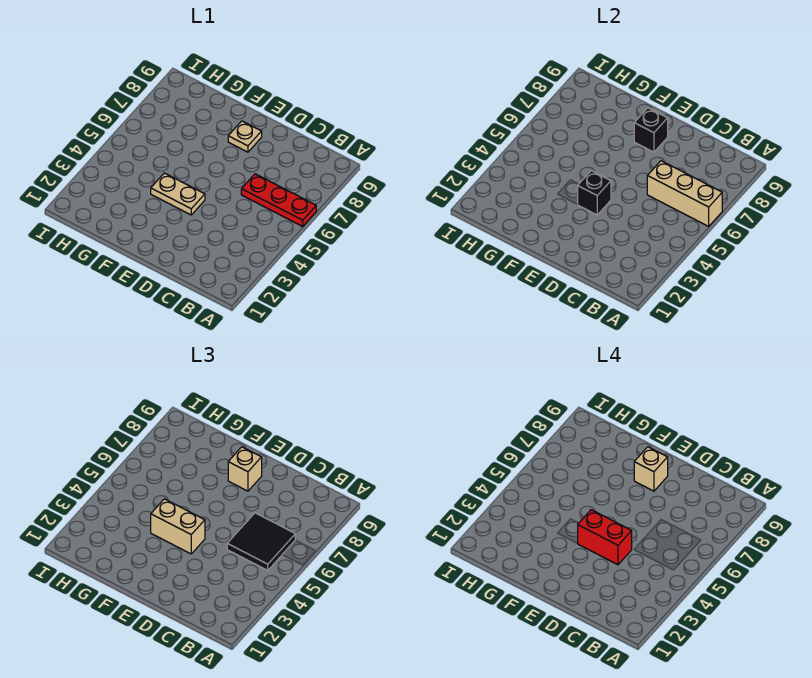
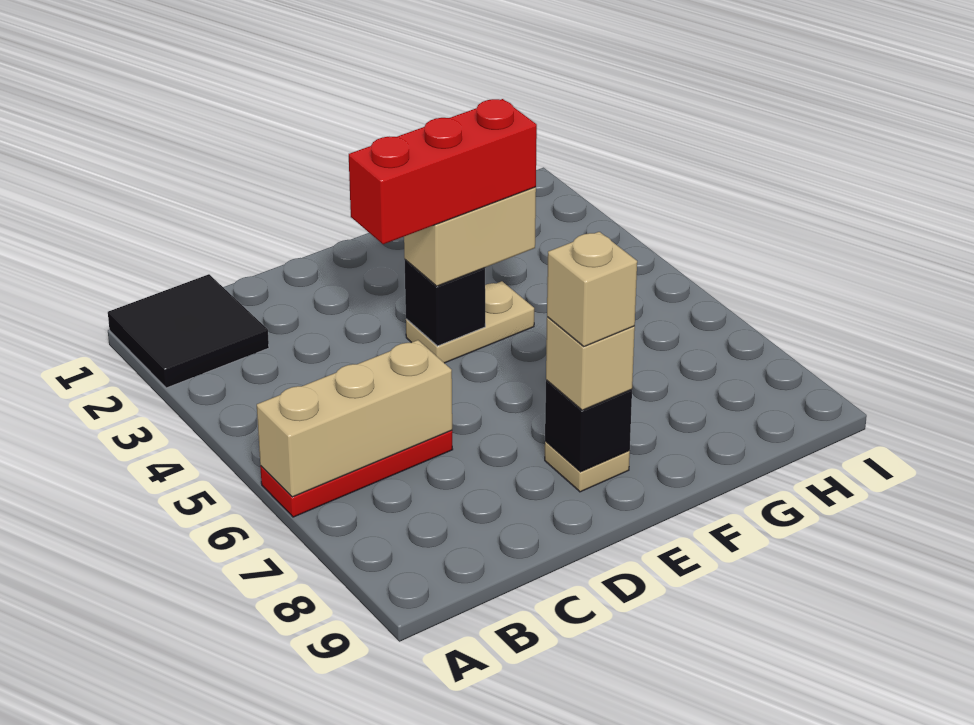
black 2x2 tile [227,513,295,570] -> black 2x2 tile moved to [108,274,269,388]
red 1x2 brick [577,510,632,565] -> red 1x3 brick [349,99,537,244]

